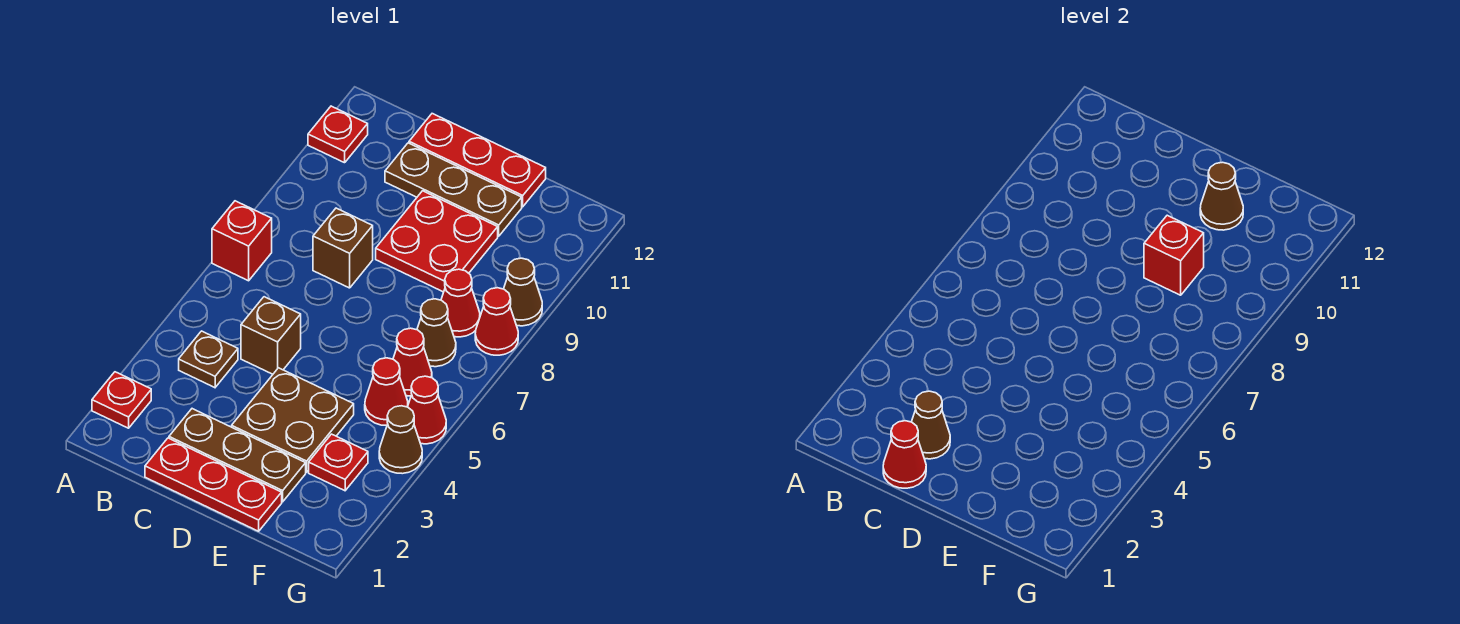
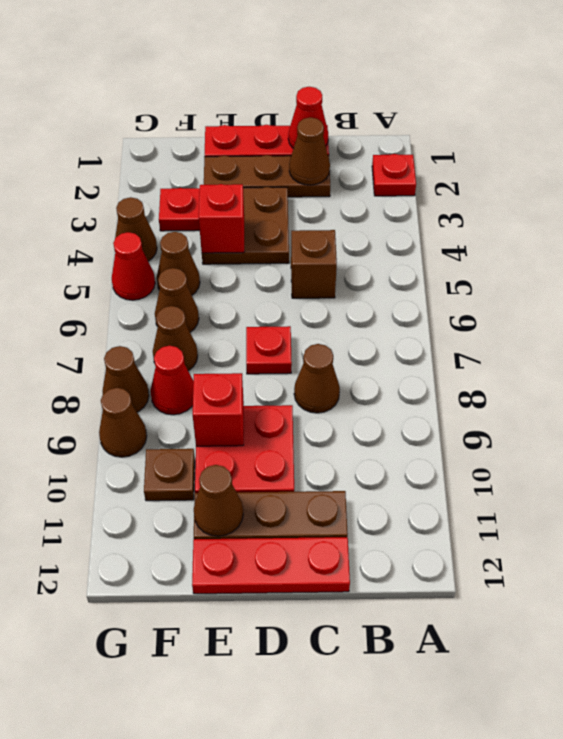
red 1x1 brick [212,201,272,281] -> red 1x1 brick moved to [199,184,244,253]
red 1x1 plate [308,106,368,163] -> red 1x1 plate moved to [246,326,292,374]
brown 1x1 plate [179,331,238,388] -> brown 1x1 plate moved to [144,449,195,501]
brown 1x1 brick [313,208,373,288] -> brown 1x1 cone [294,344,340,413]
red 1x1 cone [365,358,408,426] -> brown 1x1 cone [157,232,200,295]
red 1x1 cone [393,328,432,396] -> brown 1x1 cone [155,268,199,332]
red 1x1 cone [475,288,518,355] -> brown 1x1 cone [102,346,149,412]

